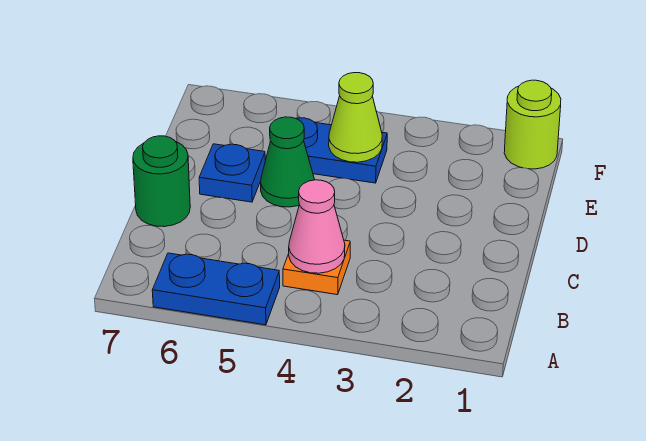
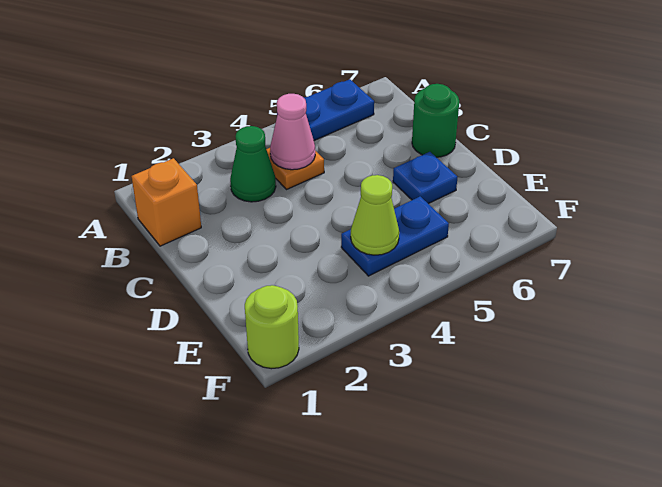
none -> orange 1x1 brick [131,158,201,246]
green 1x1 cone [261,117,315,207] -> green 1x1 cone moved to [230,126,276,202]

